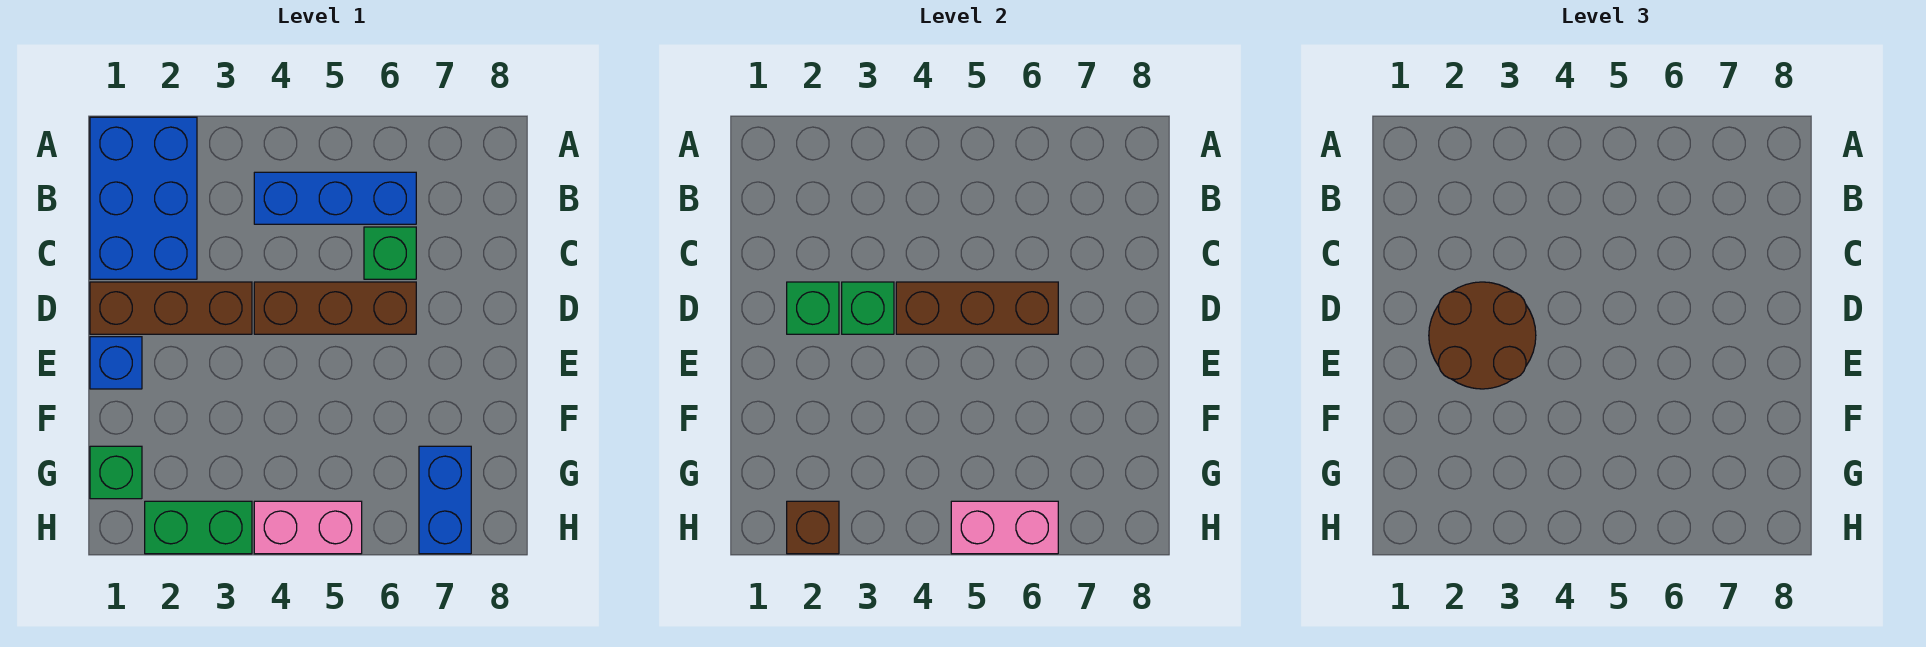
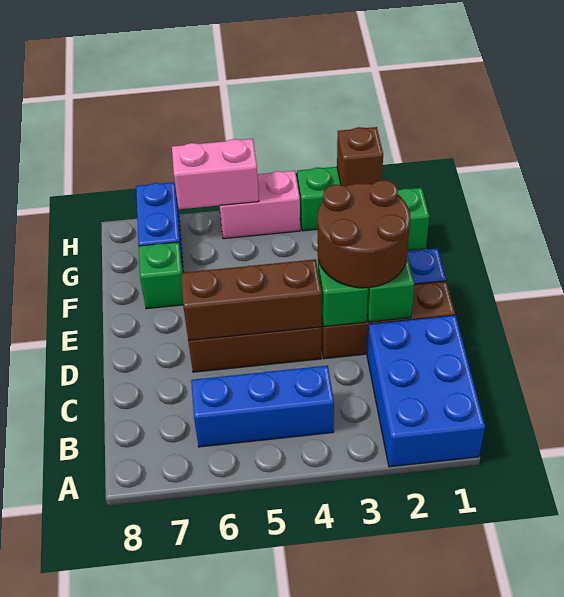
green 1x1 brick [364,227,416,279] -> green 1x1 brick moved to [139,242,183,309]

